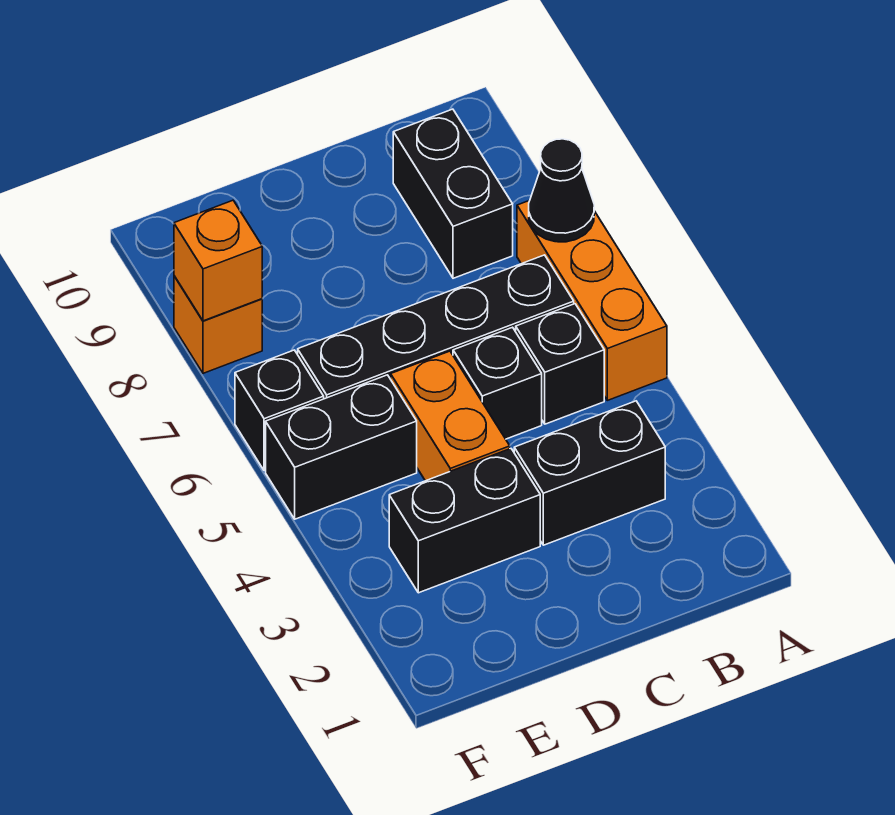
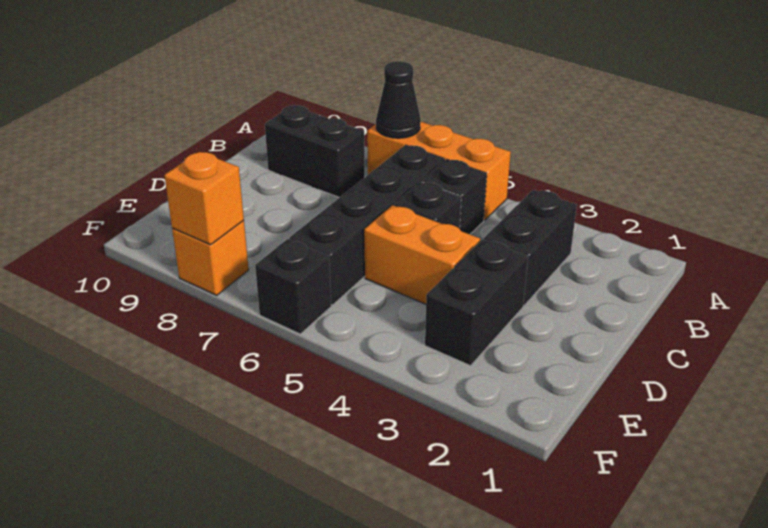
black 1x2 brick [266,375,417,519] -> none

